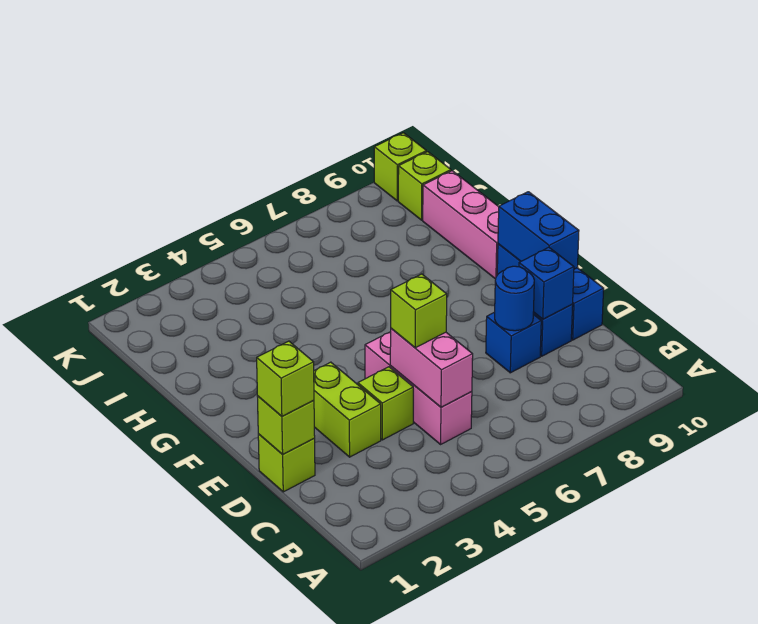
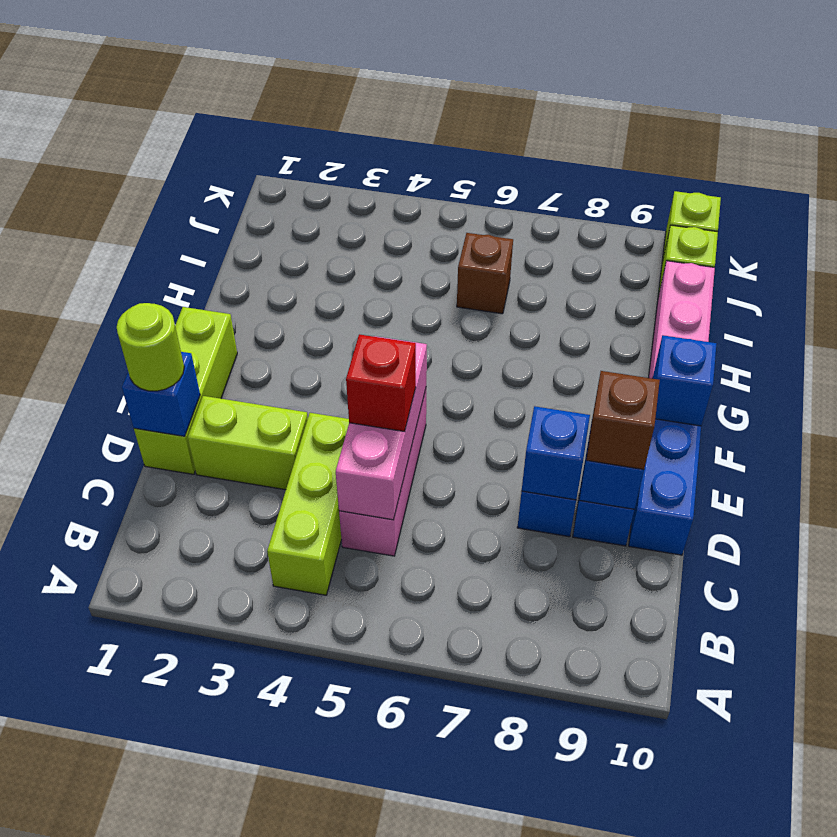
pink 1x2 brick [390,329,473,407] -> pink 1x3 brick [336,336,427,520]
lime 1x1 brick [258,434,315,492] -> lime 1x3 brick [134,307,237,474]
lime 1x1 brick [257,396,315,454] -> blue 1x1 brick [122,352,200,436]
lime 1x1 brick [257,341,314,416] -> lime 1x1 round brick [117,303,184,391]
lime 1x2 brick [314,362,381,457] -> lime 1x2 brick turned to [188,396,308,490]
lime 1x1 brick [358,367,413,440] -> lime 1x3 brick [267,413,349,595]
lime 1x1 brick [391,274,447,348] -> red 1x1 brick [346,334,416,432]
blue 1x1 round brick [495,266,534,331] -> blue 1x1 brick [522,406,590,500]
none -> brown 1x1 brick [586,371,660,469]
blue 1x2 brick [498,192,579,269] -> blue 1x1 brick [653,335,716,426]
none -> brown 1x1 brick [457,233,513,314]

